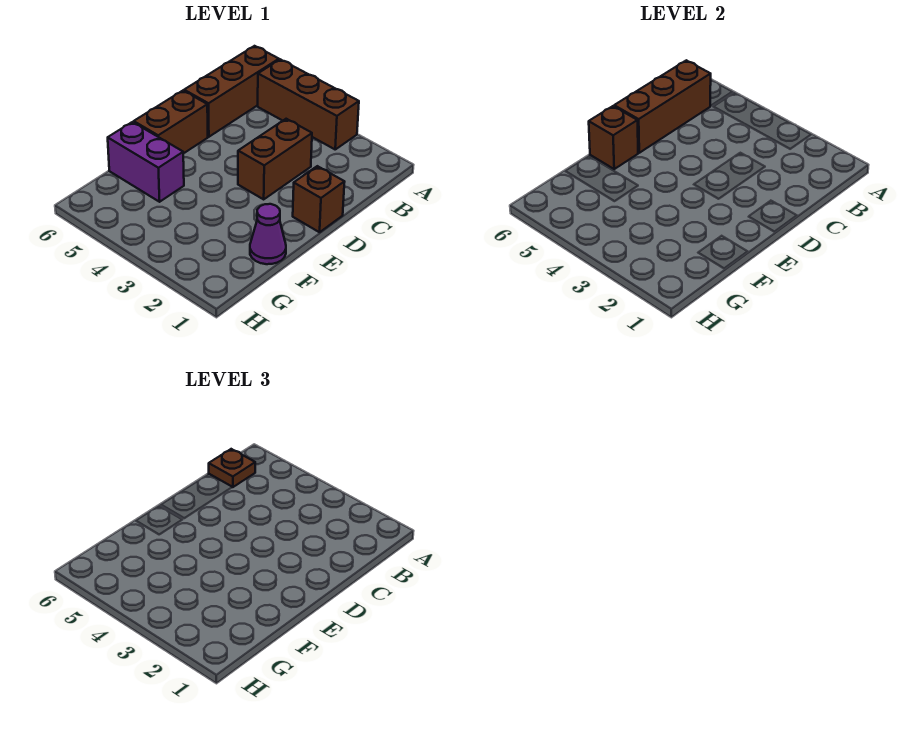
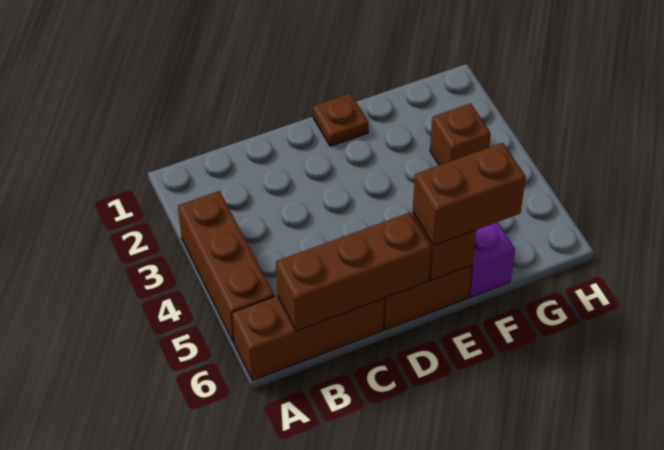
brown 1x1 plate [209,449,255,487] -> brown 1x1 plate moved to [313,93,368,146]
brown 1x2 brick [238,119,312,199] -> brown 1x2 brick moved to [413,143,526,246]
brown 1x1 brick [293,166,344,232] -> brown 1x1 brick moved to [430,103,491,165]
purple 1x1 cone [250,204,286,264] -> none

